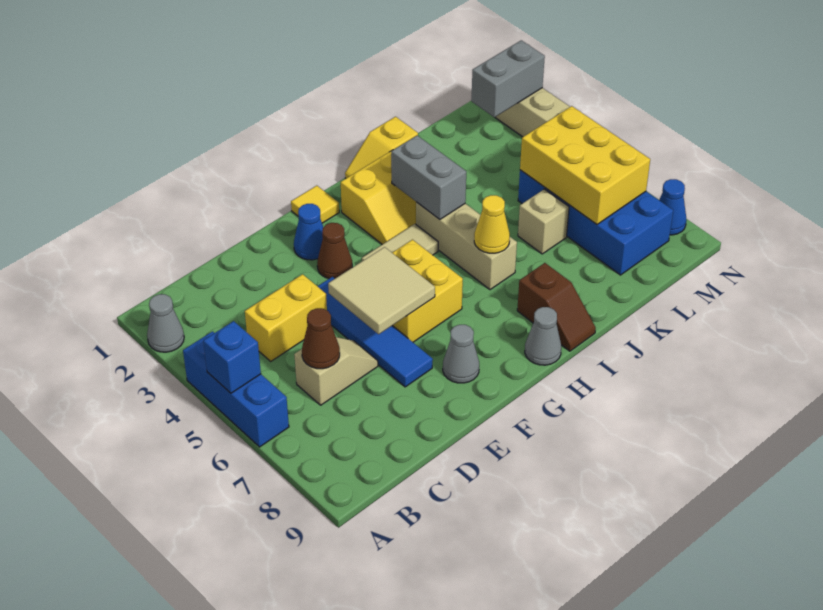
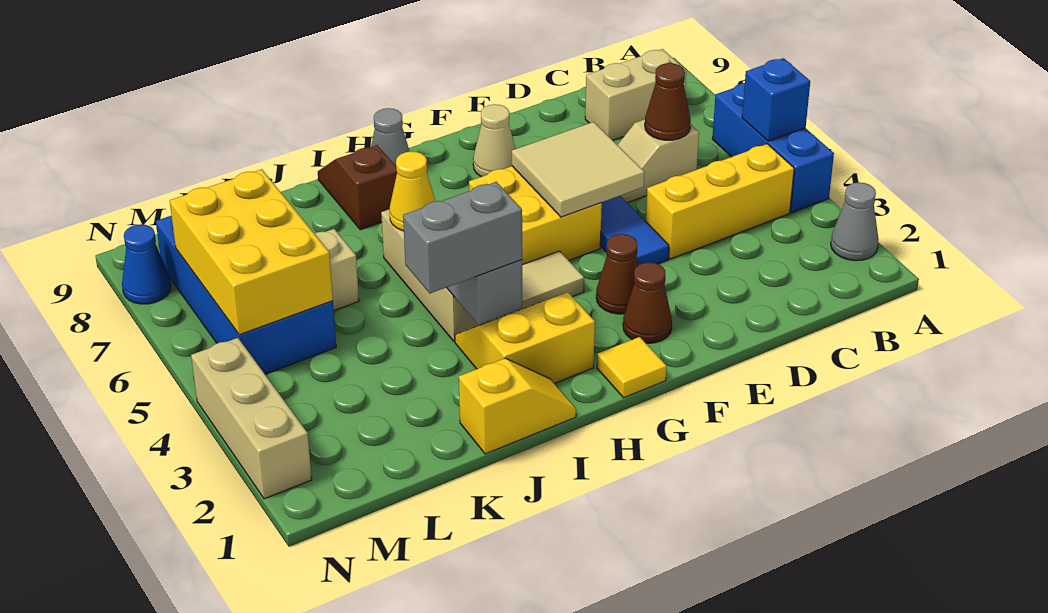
none -> tan 1x2 brick [585,49,686,140]
yellow 1x2 brick [245,274,327,361] -> yellow 1x3 brick [646,144,794,259]
blue 1x1 cone [294,204,323,260] -> brown 1x1 cone [623,262,672,343]
grey 1x1 cone [443,325,479,383] -> tan 1x1 cone [473,104,516,177]
grey 1x2 brick [471,40,545,117] -> grey 1x2 brick moved to [403,182,522,293]

